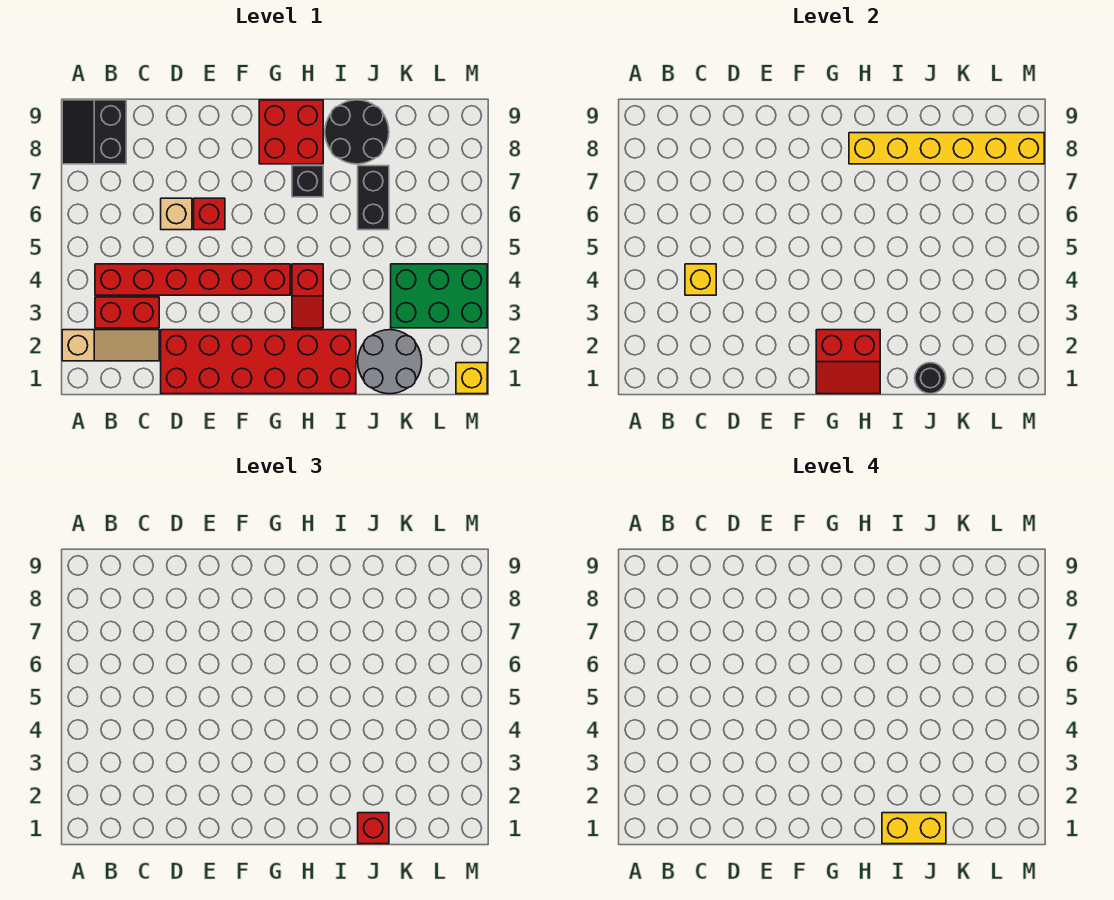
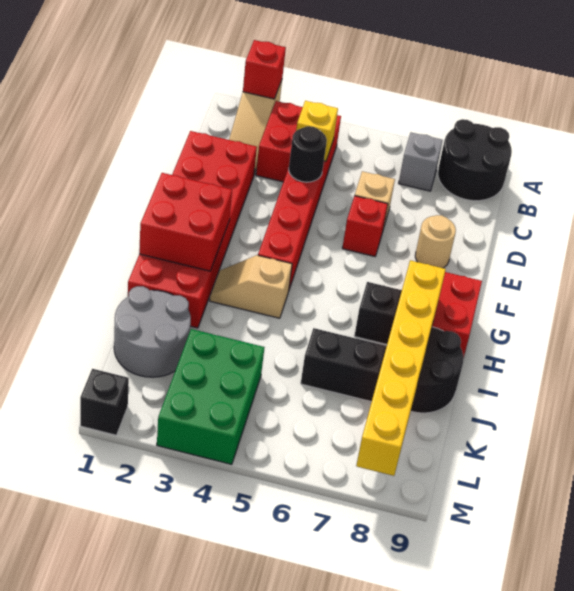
black 2x2 slope [62,100,126,164] -> black 2x2 round brick [438,119,512,201]
none -> grey 1x1 brick [399,132,443,191]
none -> tan 1x1 round brick [415,215,456,268]
red 2x2 slope [816,330,880,394] -> red 2x2 brick [139,173,232,271]
red 1x2 slope [292,264,323,328] -> tan 1x2 slope [210,255,292,318]
yellow 1x2 brick [882,813,946,844] -> none
black 1x1 round brick [915,363,946,394] -> black 1x1 round brick moved to [289,126,327,182]
red 1x1 brick [358,813,389,844] -> red 1x1 brick moved to [243,40,286,99]
yellow 1x1 brick [456,363,487,394] -> black 1x1 brick [80,369,129,435]

